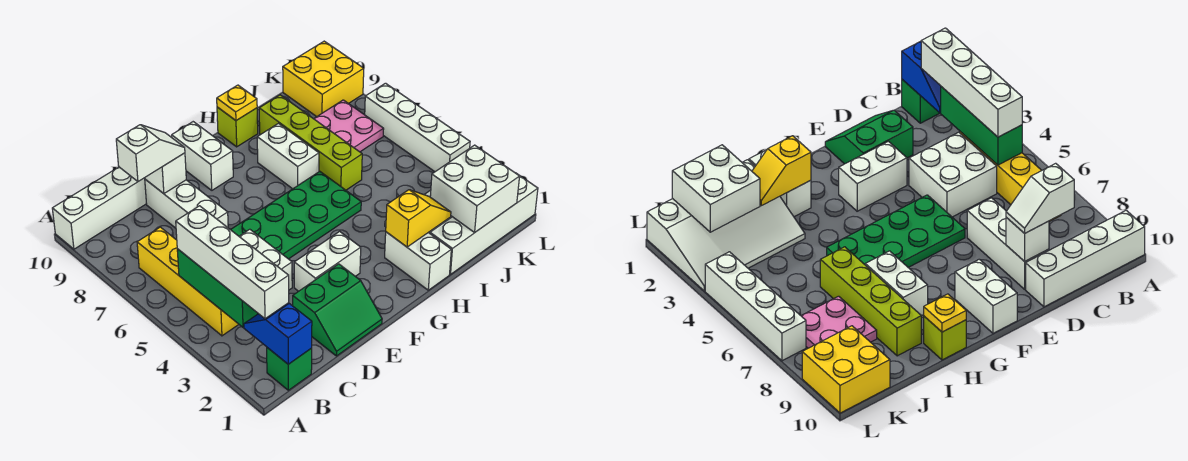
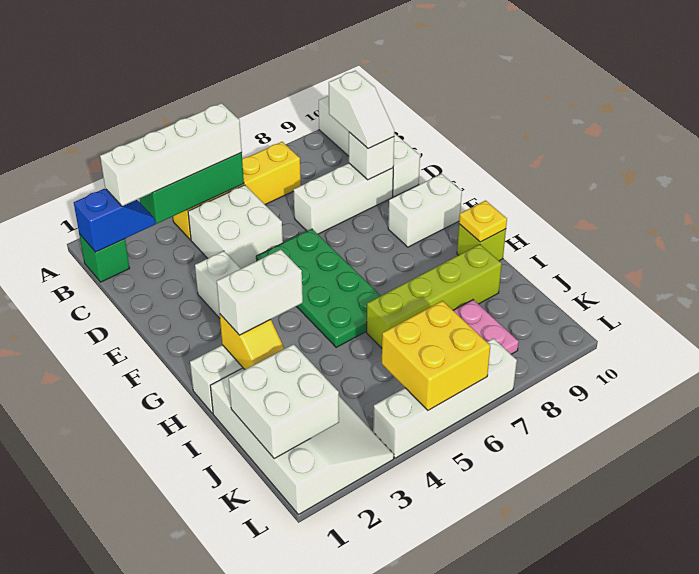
green 2x2 slope [293,264,382,356] -> none
white 1x2 brick [257,124,319,189] -> white 1x2 brick moved to [217,249,303,335]
yellow 2x2 brick [283,41,364,117] -> yellow 2x2 brick moved to [382,301,490,410]

